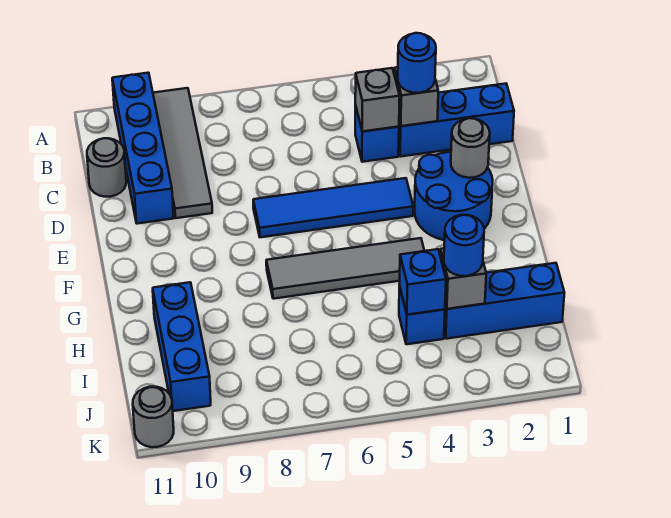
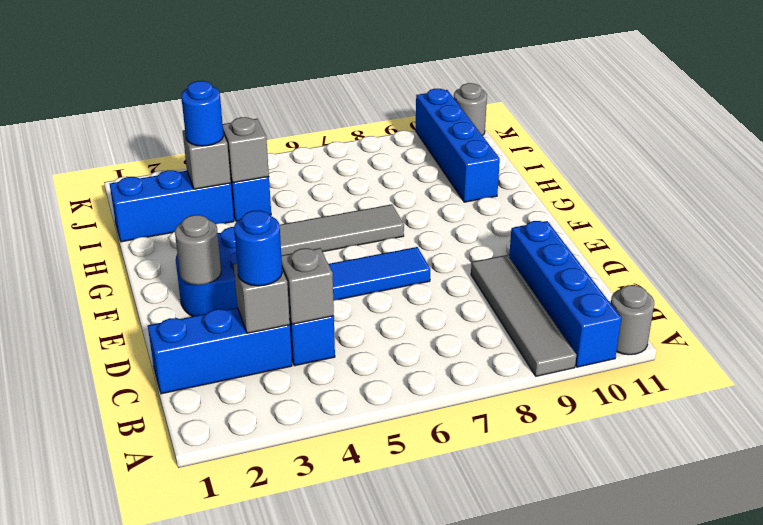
grey 1x1 round brick [87,138,126,197] -> grey 1x1 round brick moved to [611,285,654,355]
blue 1x3 brick [153,282,211,411] -> blue 1x4 brick [416,89,500,202]
blue 1x1 brick [399,249,446,315] -> grey 1x1 brick [223,117,269,183]

